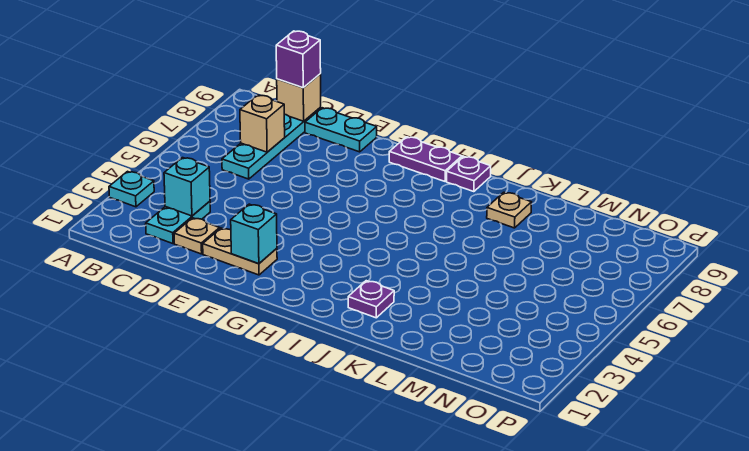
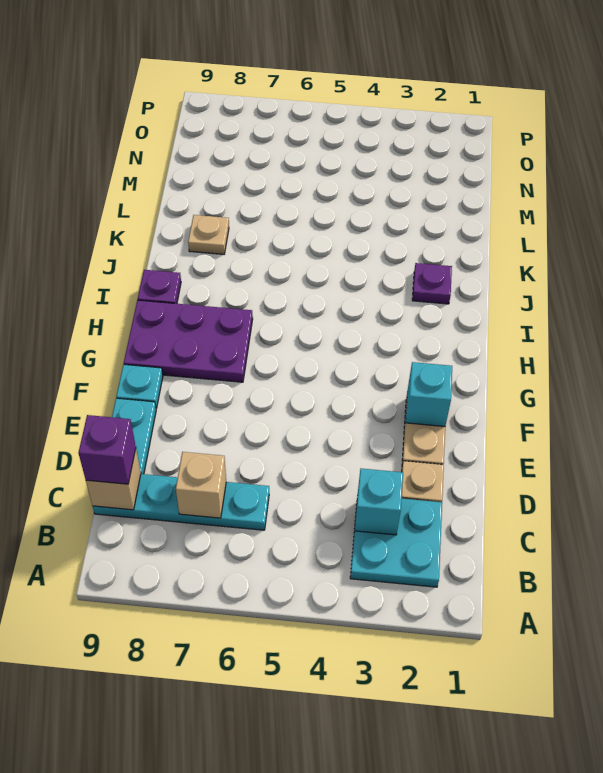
cyan 1x1 plate [109,171,154,207] -> cyan 1x1 plate moved to [116,365,163,409]
cyan 1x2 plate [146,201,210,244] -> cyan 2x2 plate [350,499,442,587]
purple 1x2 plate [389,137,462,181] -> purple 2x3 plate [124,300,253,382]

